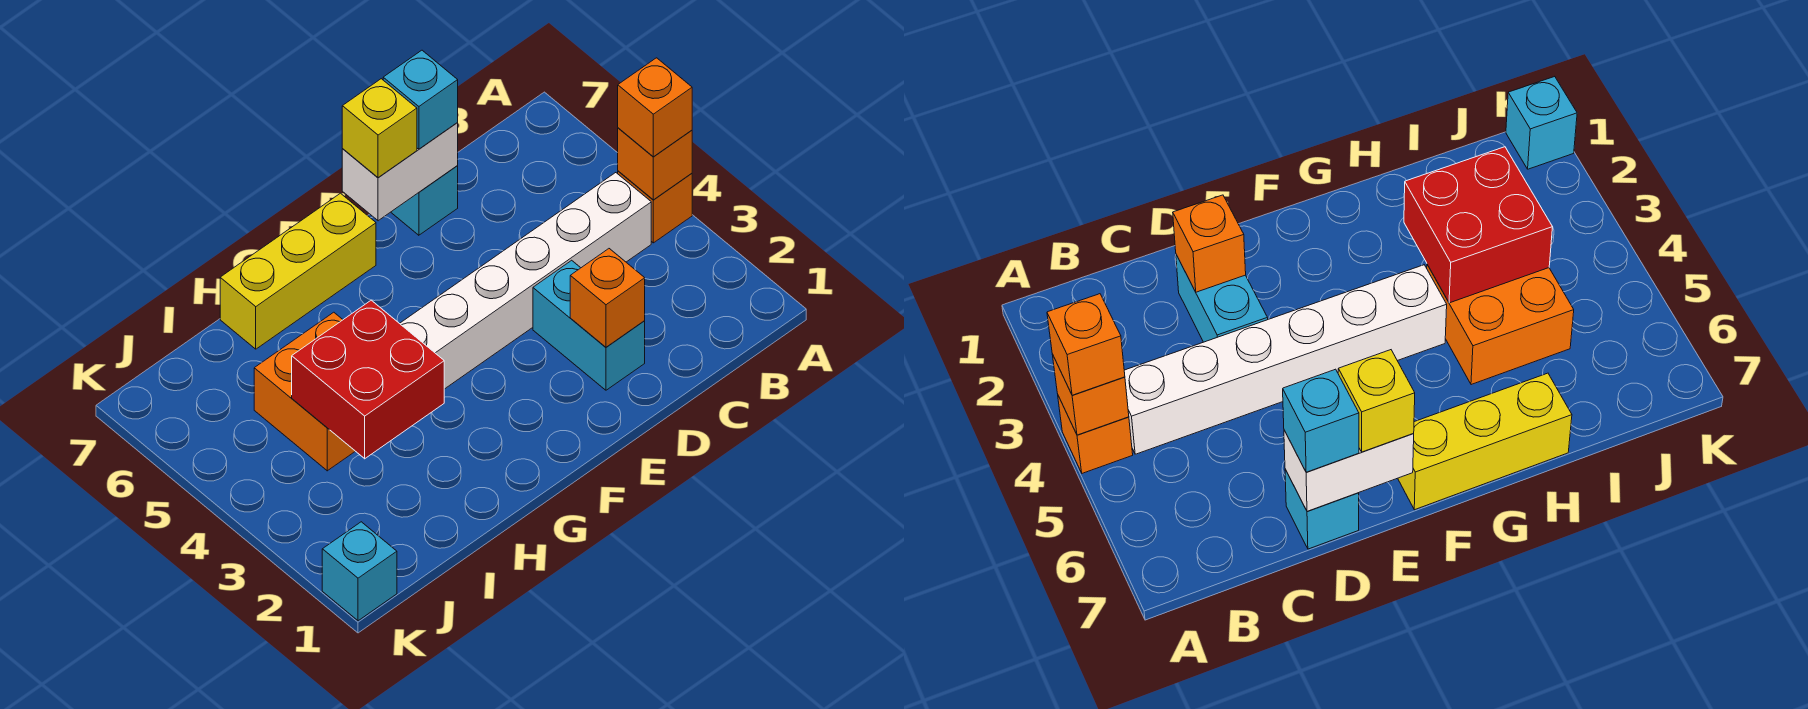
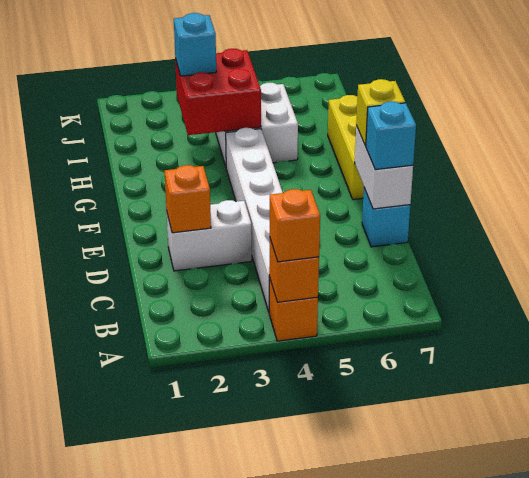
cyan 1x2 brick [533,260,645,390] -> white 1x2 brick [167,200,252,271]
orange 2x2 brick [254,312,355,471] -> white 2x2 brick [216,83,298,166]
cyan 1x1 brick [322,522,397,621] -> cyan 1x1 brick moved to [174,13,216,76]

